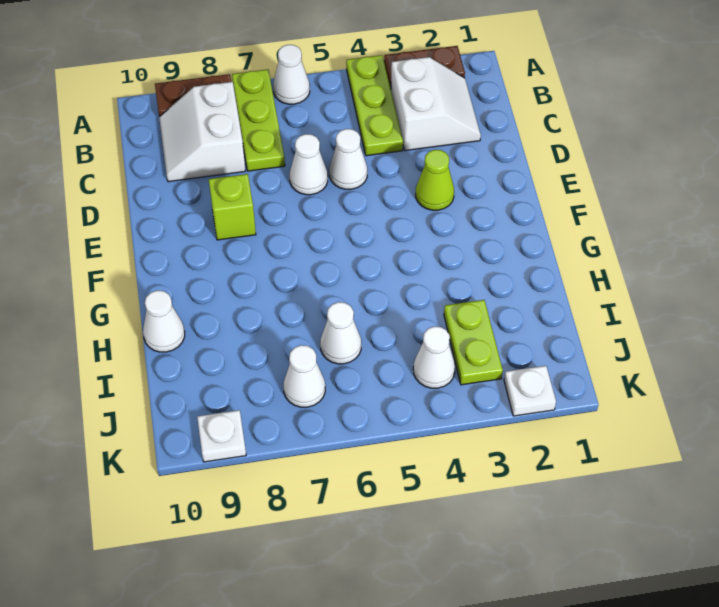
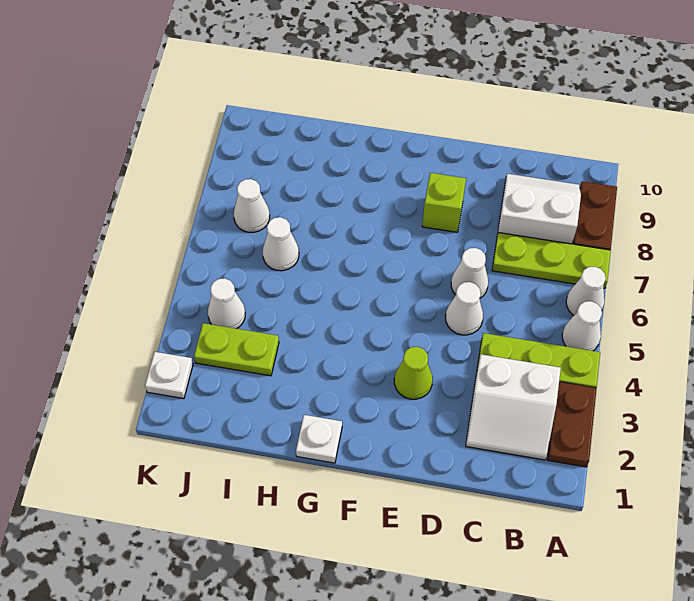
white 1x1 cone [143,290,185,352] -> white 1x1 cone moved to [562,301,602,351]
white 1x1 plate [197,410,246,462] -> white 1x1 plate moved to [296,415,342,463]

